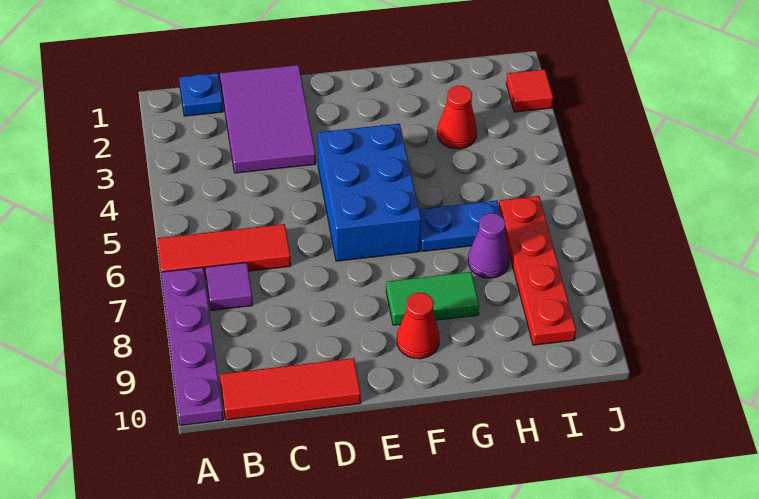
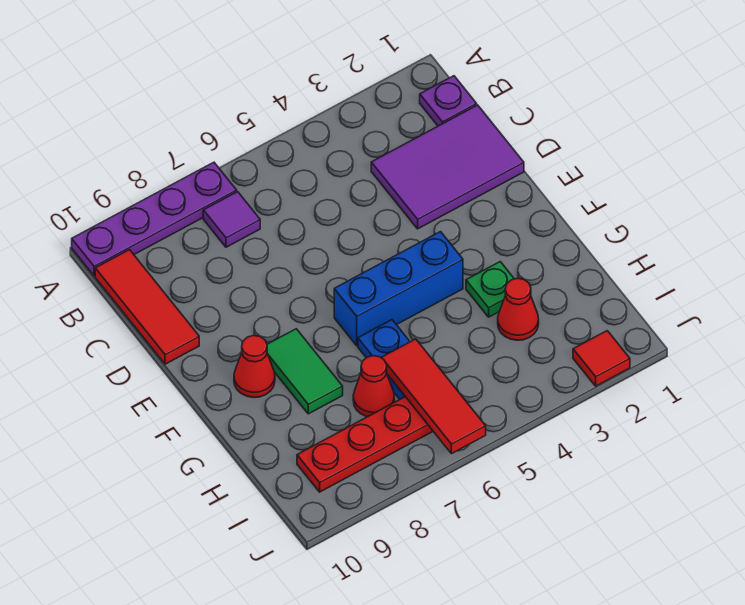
red 1x3 tile [157,224,291,276] -> red 1x3 tile moved to [382,339,486,454]
blue 1x1 plate [179,73,223,116] -> purple 1x1 plate [420,76,477,126]
blue 2x3 brick [318,124,421,261] -> blue 1x3 brick [334,232,463,346]
none -> green 1x1 plate [466,262,514,317]
purple 1x1 cone [468,213,510,278] -> red 1x1 cone [353,356,394,417]

